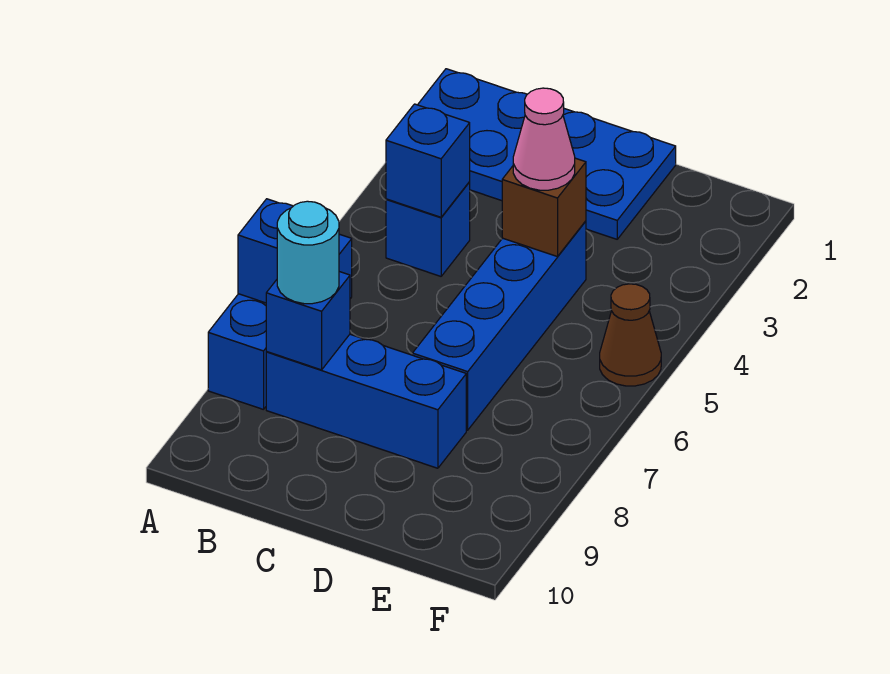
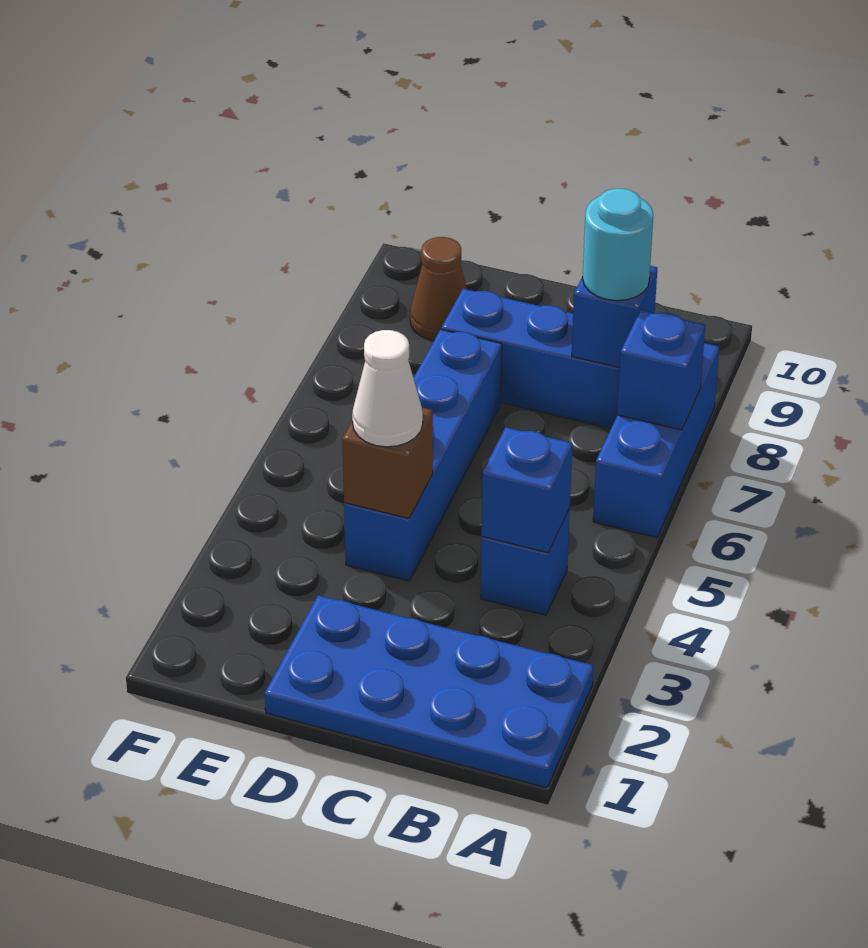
pink 1x1 cone [513,88,575,190] -> white 1x1 cone [352,330,423,447]
brown 1x1 cone [600,284,661,386] -> brown 1x1 cone moved to [410,237,467,341]

